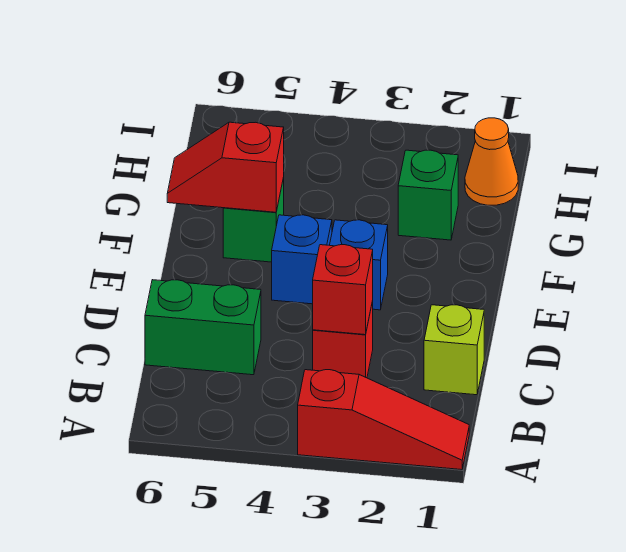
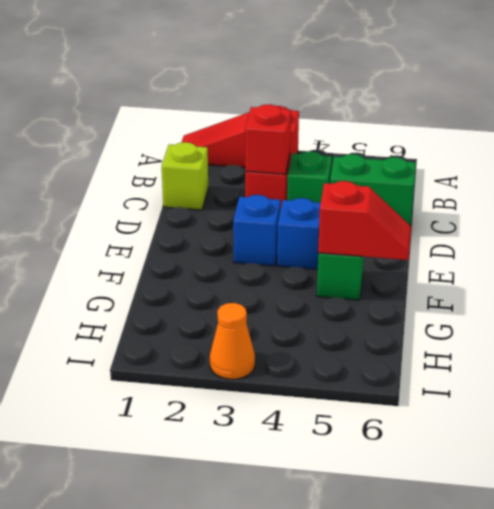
green 1x1 brick [398,150,458,240] -> green 1x1 brick moved to [287,151,332,203]
orange 1x1 cone [465,118,518,205] -> orange 1x1 cone moved to [210,303,255,379]

